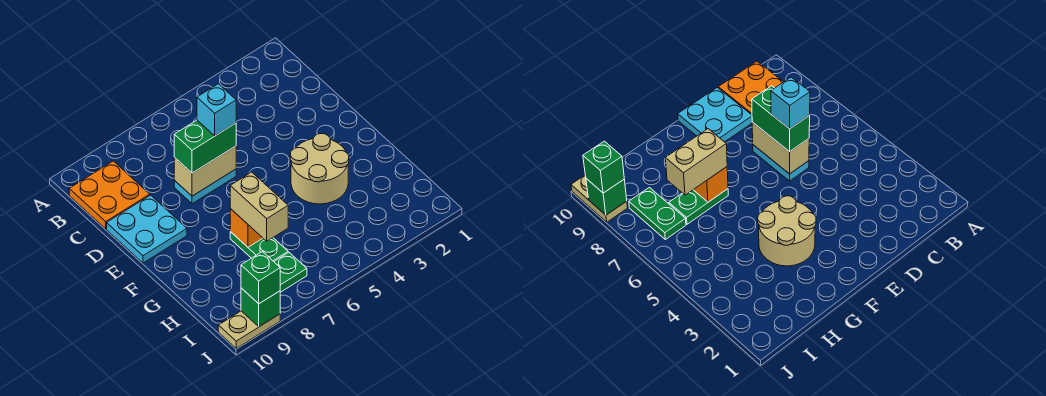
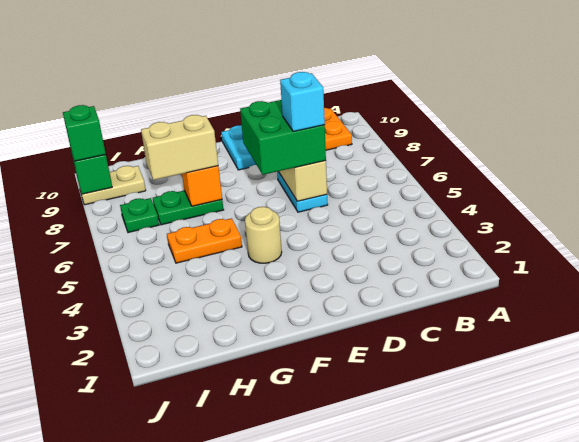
green 1x2 brick [174,120,236,173] -> green 2x2 brick [240,100,326,175]
tan 2x2 round brick [290,133,349,204] -> tan 1x1 round brick [245,207,282,263]
none -> orange 1x2 plate [167,218,242,263]
green 1x2 plate [274,252,307,292] -> green 1x1 plate [120,198,159,233]
tan 1x2 plate [218,311,280,348] -> tan 1x2 plate turned to [79,166,146,205]

